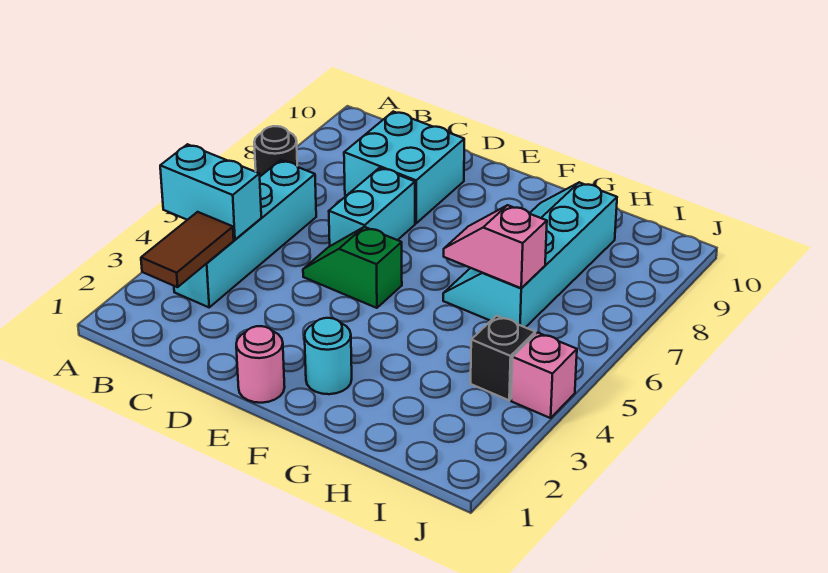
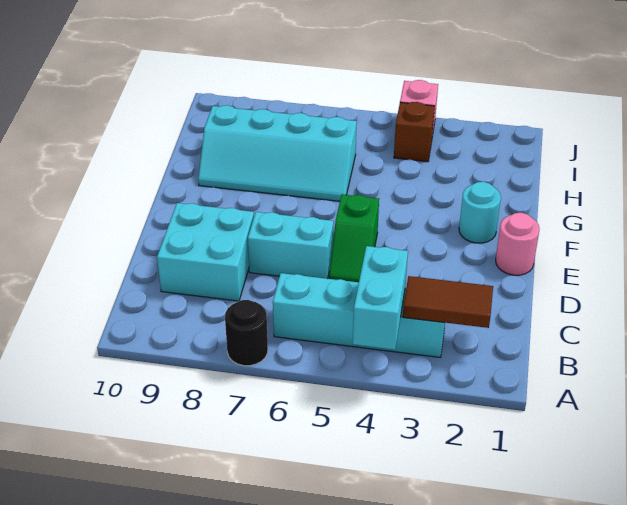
pink 1x2 slope [444,205,547,288] -> none
black 1x1 brick [471,316,535,400] -> brown 1x1 brick [394,102,435,162]

